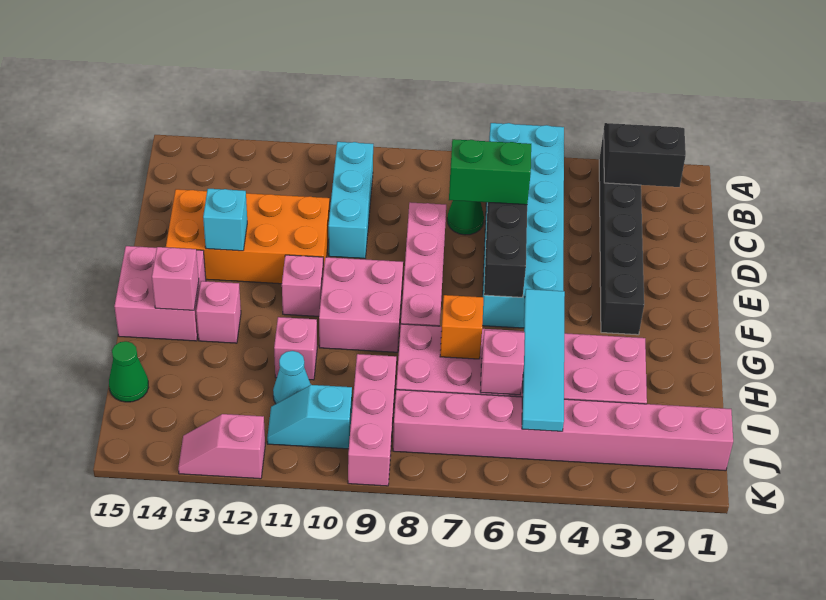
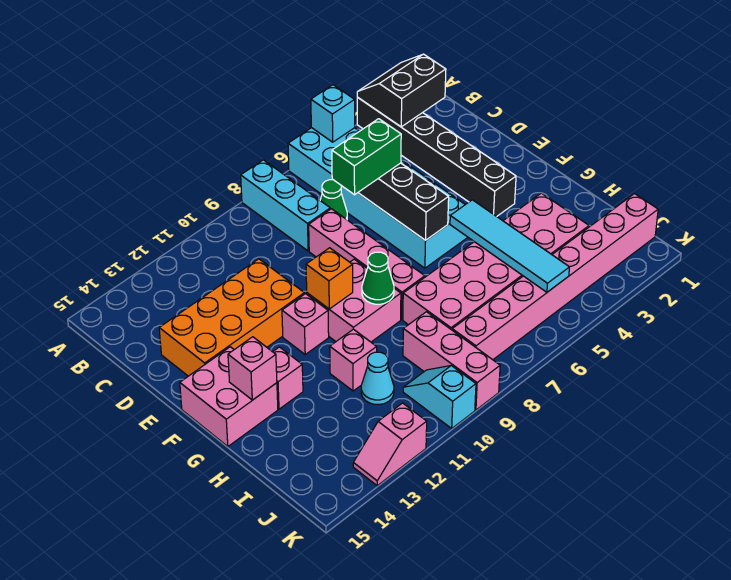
cyan 1x3 brick [328,142,373,258] -> cyan 1x3 brick moved to [241,160,330,251]
cyan 1x1 brick [203,189,247,251] -> cyan 1x1 brick moved to [311,85,355,142]
orange 1x1 brick [440,295,483,359] -> orange 1x1 brick moved to [306,248,353,309]
pink 1x1 brick [480,330,525,395] -> none
green 1x1 cone [109,341,149,402] -> green 1x1 cone moved to [362,252,394,304]
cyan 1x2 slope [267,385,352,449] -> cyan 1x2 slope turned to [403,366,476,428]

